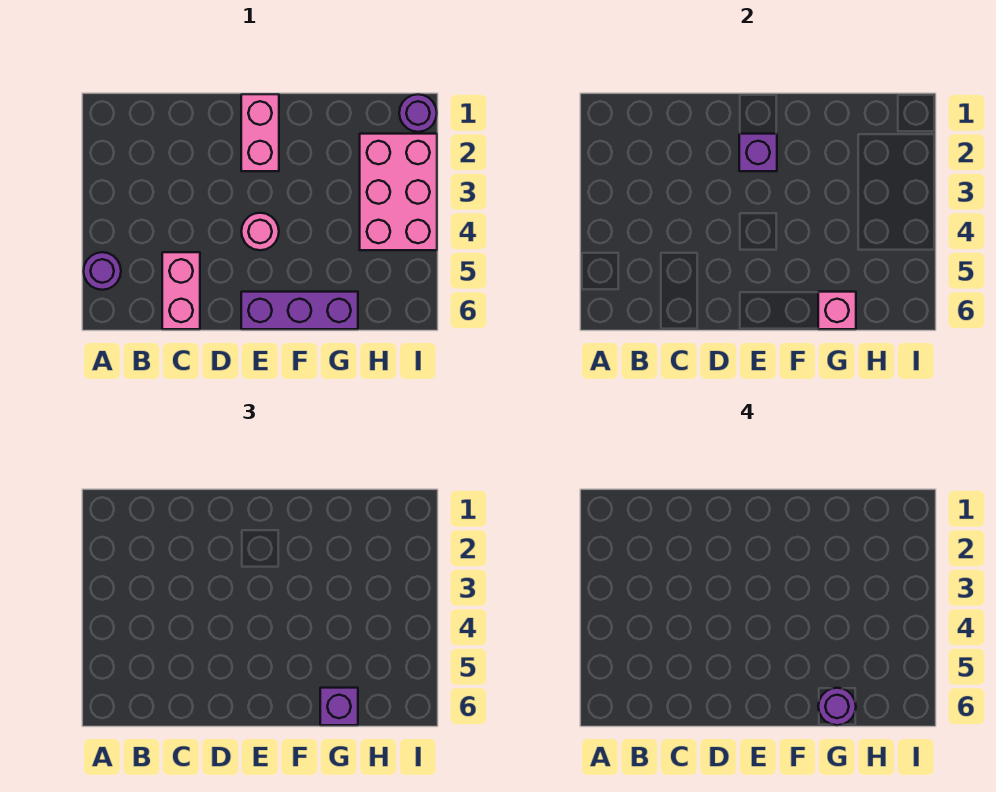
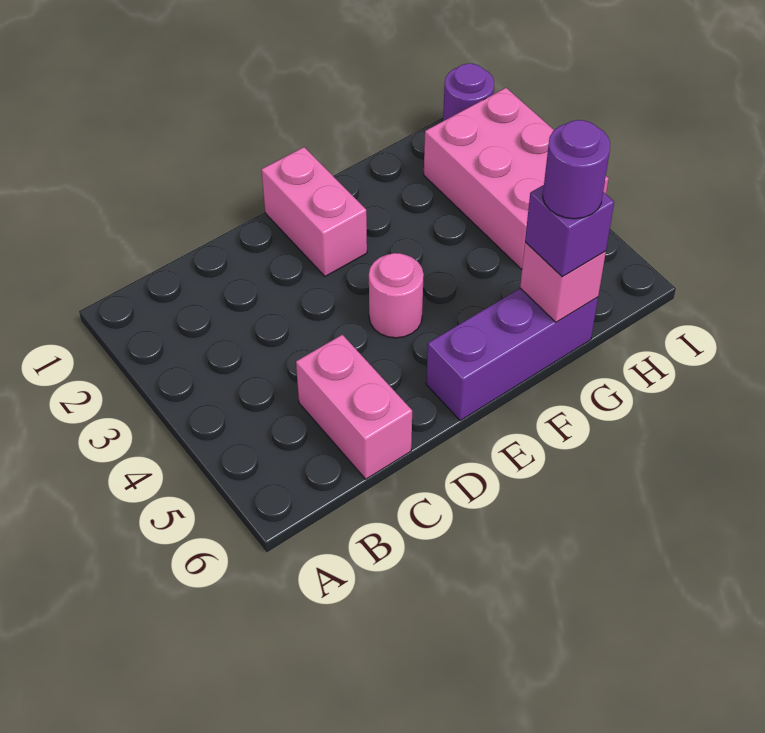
purple 1x1 round brick [84,252,121,290] -> none
purple 1x1 brick [739,134,777,171] -> none

